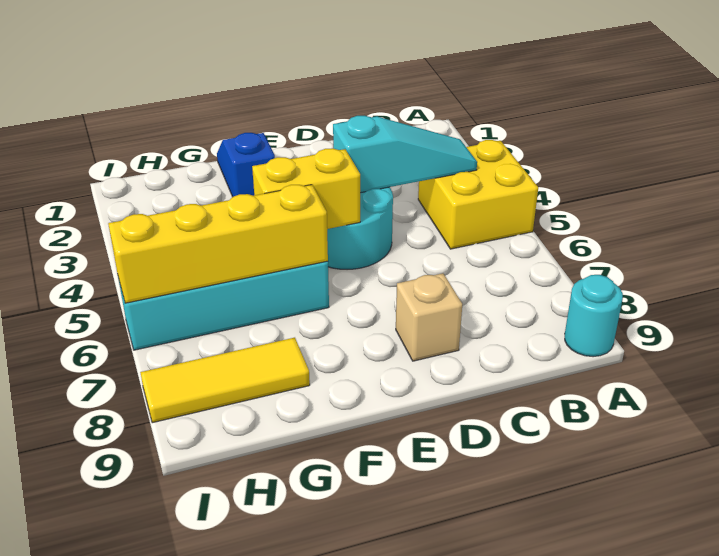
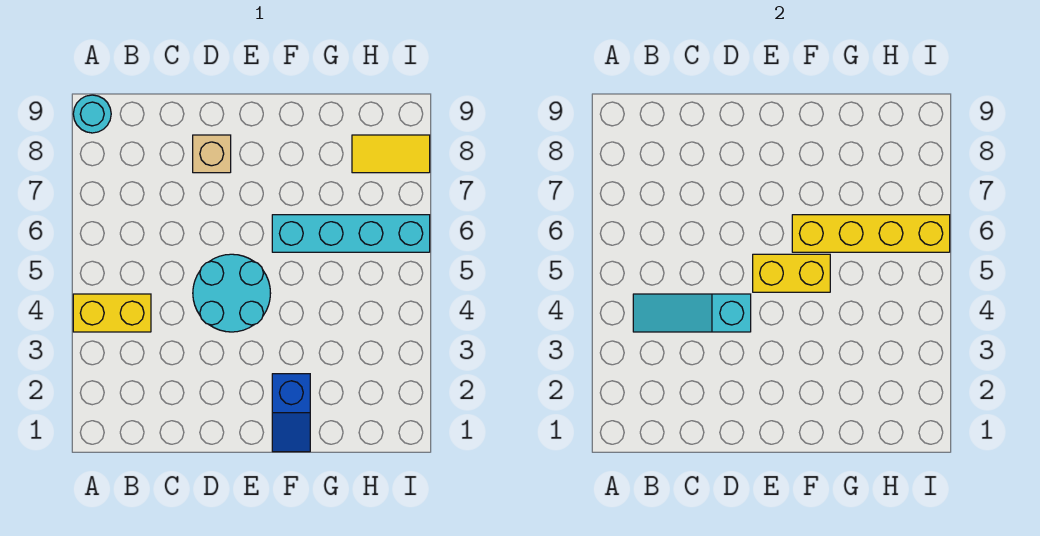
yellow 2x2 brick [418,140,538,249] -> yellow 1x2 brick [73,294,151,332]
yellow 1x3 tile [140,338,310,423] -> yellow 1x2 tile [352,135,430,173]

